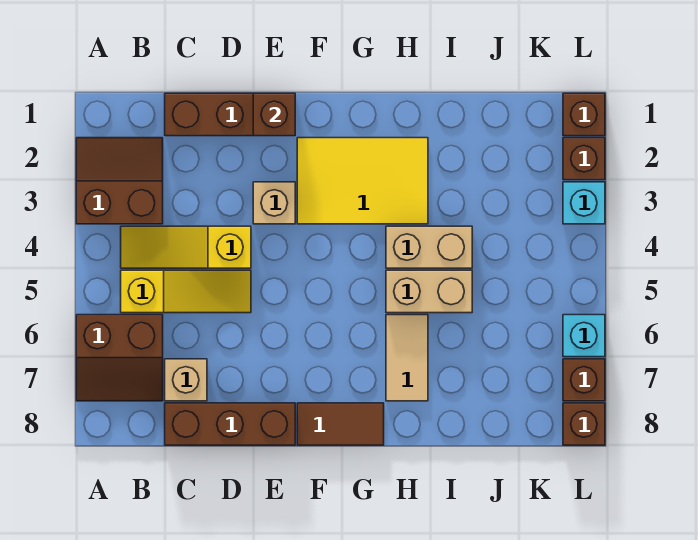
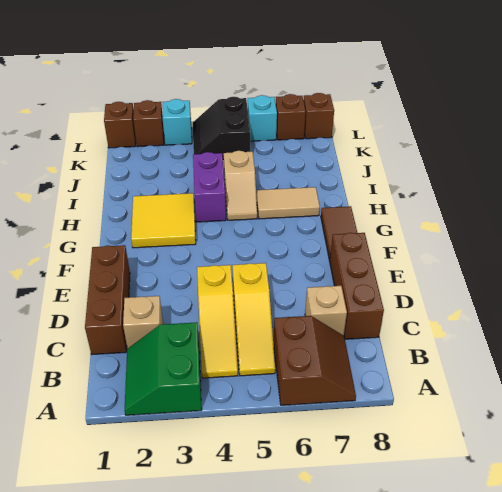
brown 2x2 slope [76,138,163,224] -> green 2x2 slope [125,322,202,415]
yellow 1x3 slope [121,270,251,313] -> yellow 1x3 slope turned to [233,263,275,376]
brown 1x1 brick [253,93,295,136] -> none
tan 1x1 brick [253,182,295,224] -> tan 1x1 brick moved to [123,296,163,349]
yellow 2x3 tile [297,138,428,224] -> yellow 2x2 tile [131,193,196,248]
tan 1x2 brick [386,226,472,268] -> purple 1x2 brick [193,152,226,222]
tan 1x2 brick [386,270,472,313] -> tan 1x2 slope [224,151,257,220]
none -> black 2x2 slope [193,97,250,161]

